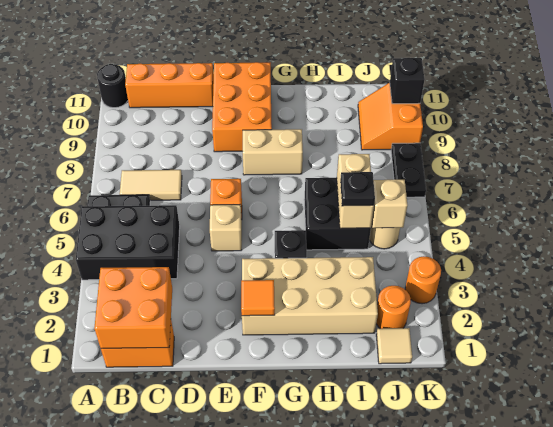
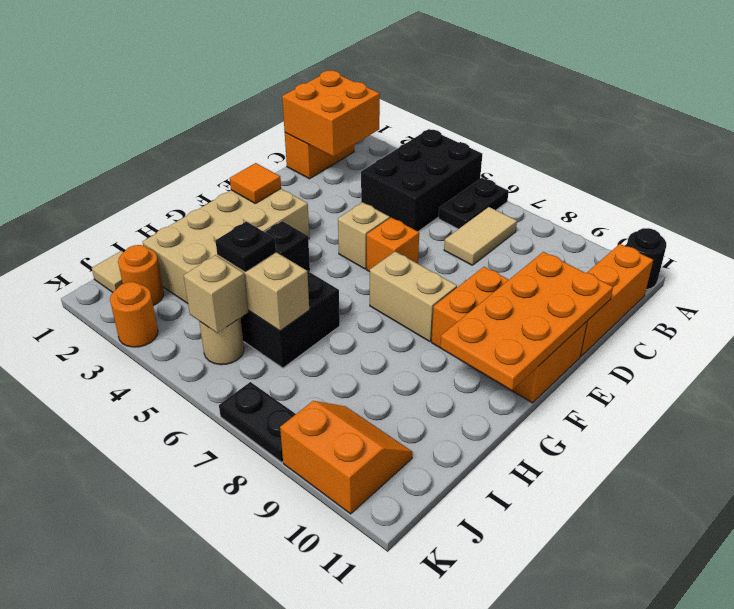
none -> orange 2x4 plate [440,252,613,391]
tan 1x2 brick [243,129,303,175] -> tan 1x2 brick turned to [370,251,457,342]
black 1x1 brick [390,58,424,104] -> none

